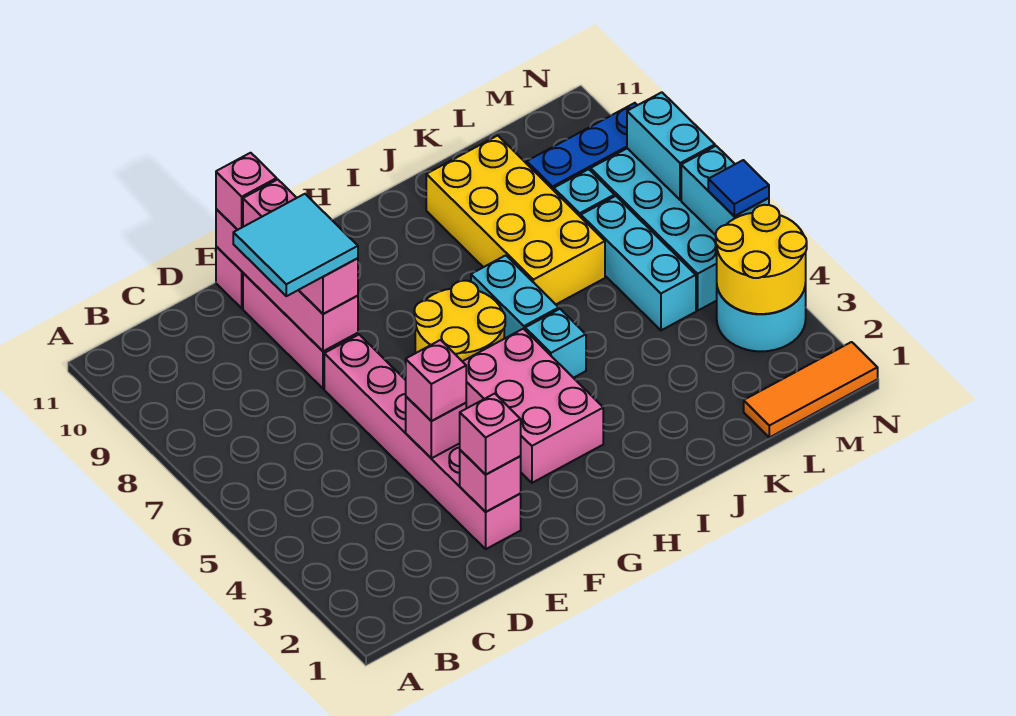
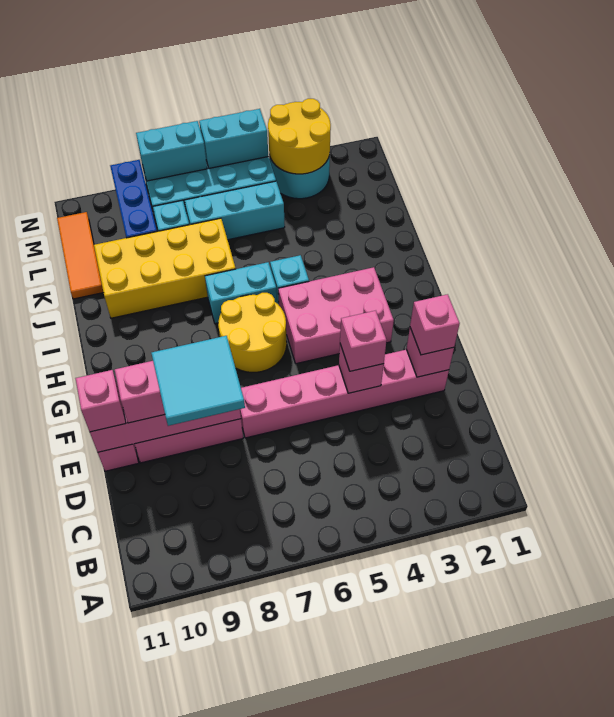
orange 1x3 tile [744,342,878,437] -> orange 1x3 tile moved to [57,212,103,299]
blue 1x1 tile [708,160,769,216] -> none

